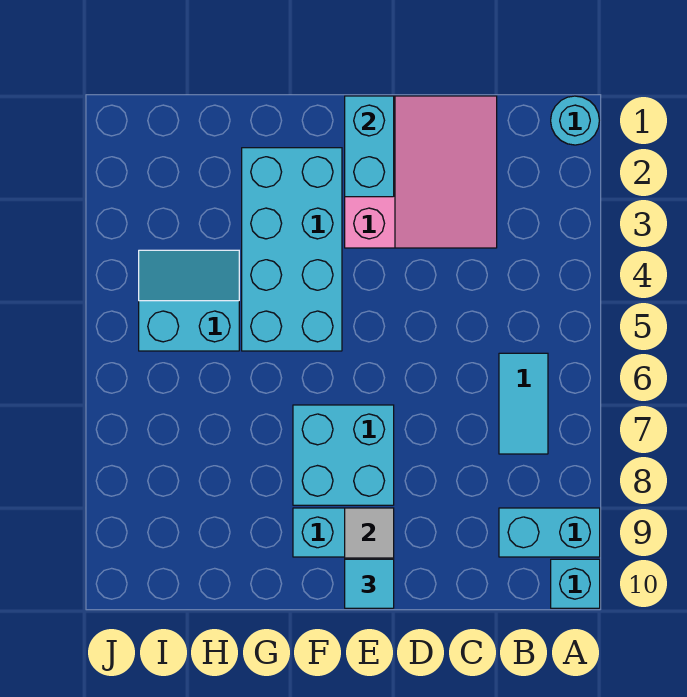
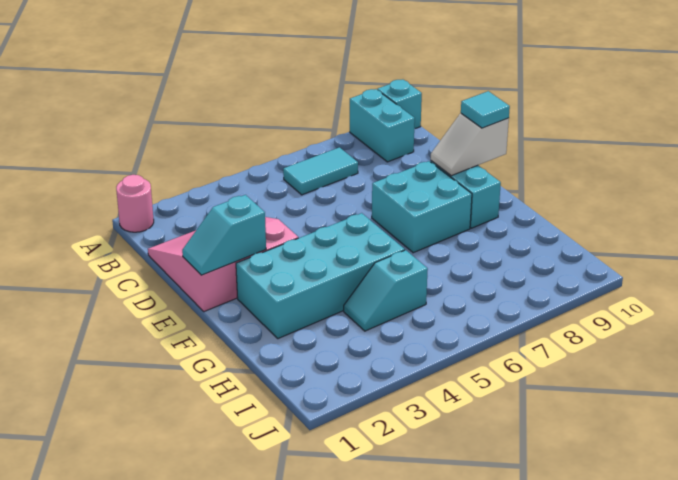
cyan 1x1 round brick [551,96,599,145] -> pink 1x1 round brick [116,175,154,232]
cyan 1x2 brick [345,96,394,197] -> cyan 1x2 slope [182,195,266,275]
cyan 2x2 slope [139,250,239,351] -> cyan 1x2 slope [344,250,428,331]

